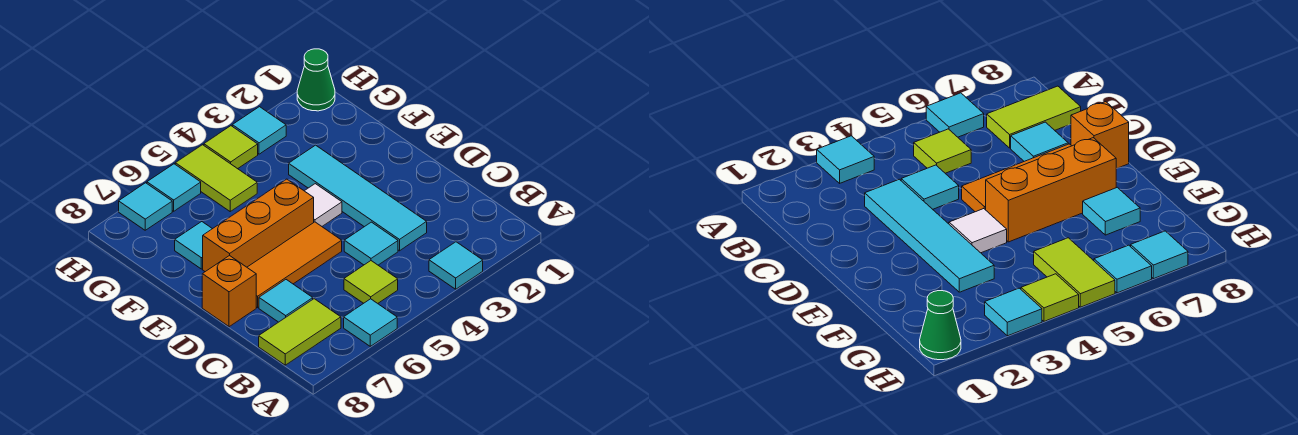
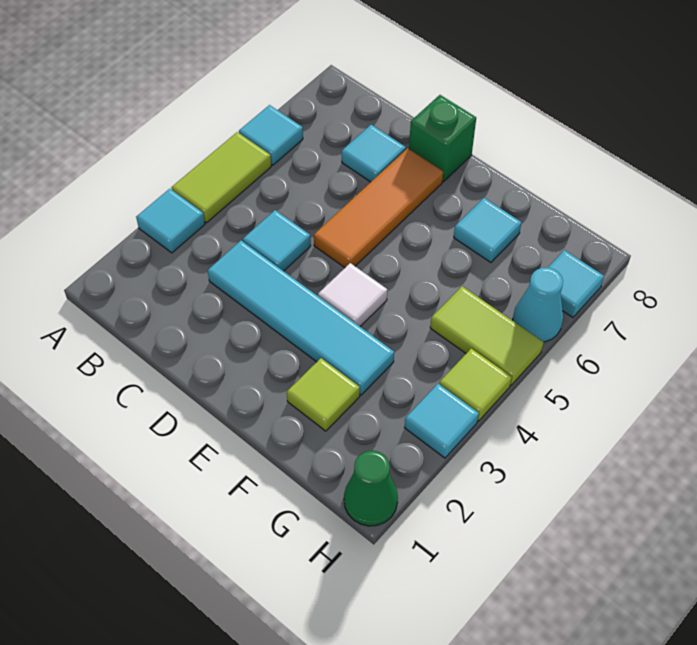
lime 1x1 tile [344,261,398,303] -> lime 1x1 tile moved to [287,358,360,431]
lime 1x2 tile [259,299,341,365] -> lime 1x2 tile moved to [172,132,271,223]
orange 1x1 brick [202,255,256,327] -> green 1x1 brick [409,95,476,182]
orange 1x3 brick [203,179,314,272] -> none
cyan 1x1 tile [147,164,201,211] -> cyan 1x1 cone [513,268,563,342]

